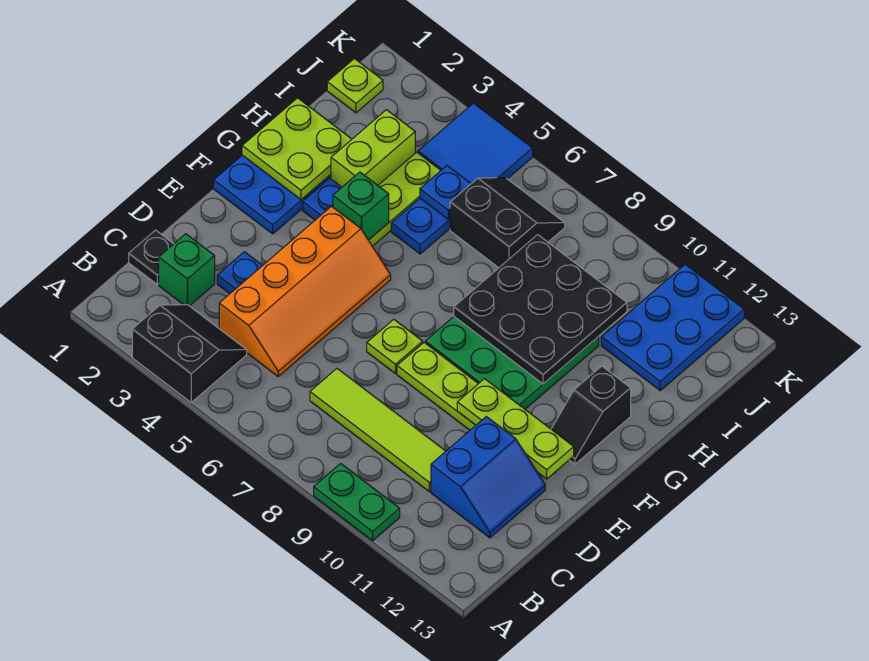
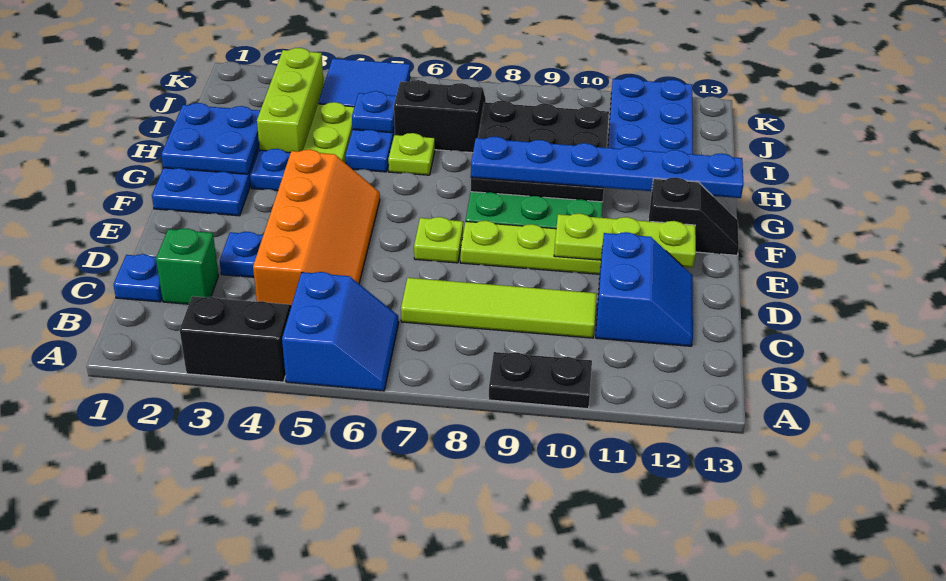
none -> blue 2x2 slope [282,272,399,391]
green 1x2 plate [314,463,400,541] -> black 1x2 plate [488,352,592,409]
black 1x1 plate [129,230,173,284] -> blue 1x1 plate [113,254,162,302]
black 1x2 slope [551,366,631,464] -> black 1x2 slope turned to [648,177,739,255]
lime 2x2 plate [242,98,352,200] -> blue 2x2 plate [161,103,260,174]
green 1x1 brick [333,172,389,240] -> none
none -> blue 1x6 plate [471,137,744,198]
lime 1x2 brick [331,110,415,187] -> lime 1x3 brick [257,48,324,152]
lime 1x1 plate [327,59,383,113] -> lime 1x1 plate moved to [388,133,435,175]

